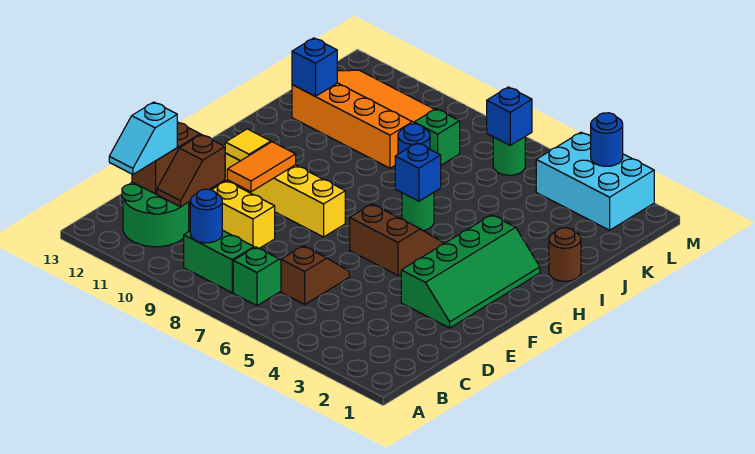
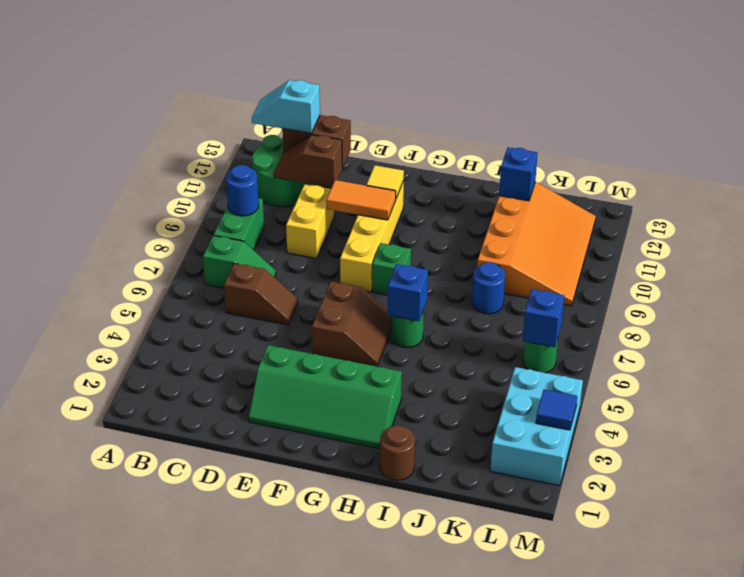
green 1x1 brick [414,109,460,165] -> green 1x1 brick moved to [372,243,411,295]
blue 1x1 round brick [591,113,623,166] -> blue 1x1 tile [536,389,577,430]

